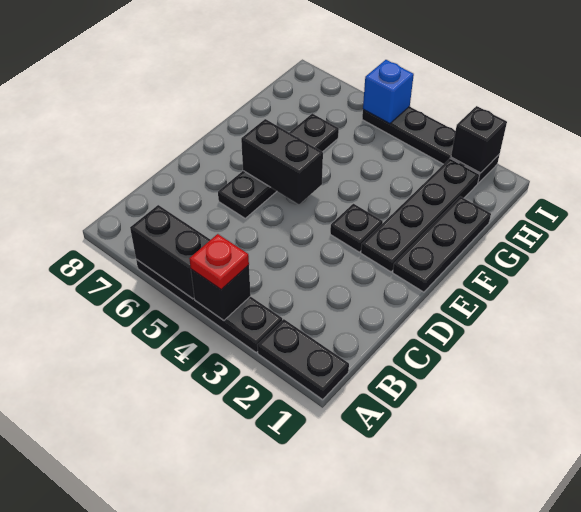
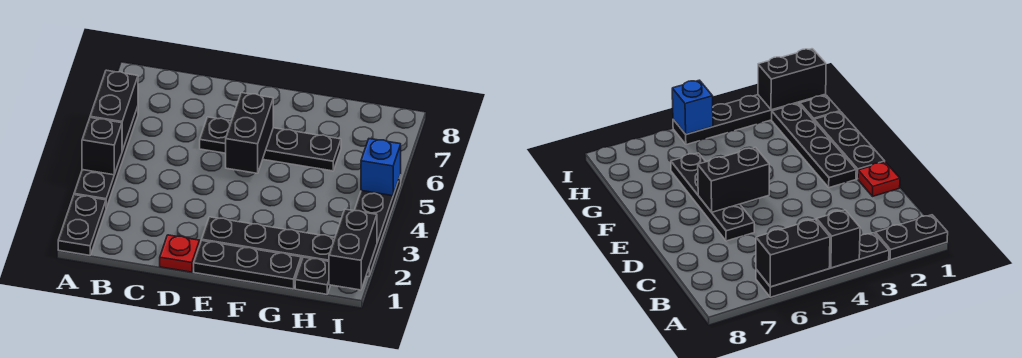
red 1x1 plate [189,234,249,289] -> red 1x1 plate moved to [160,235,200,272]
black 1x1 plate [330,204,383,252] -> black 1x1 plate moved to [295,257,330,294]
black 1x1 brick [451,106,507,173] -> black 1x2 brick [329,209,377,290]

